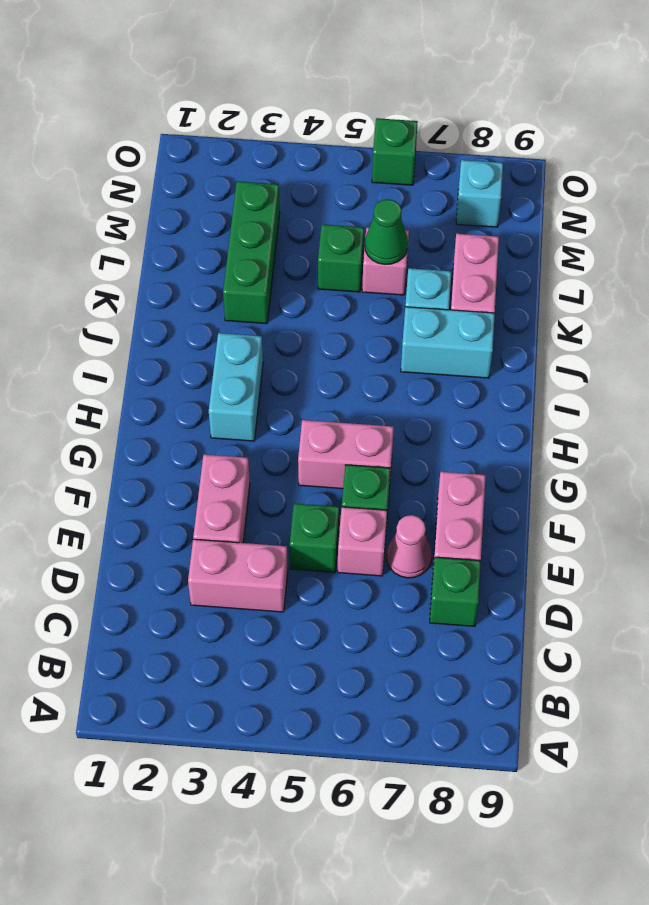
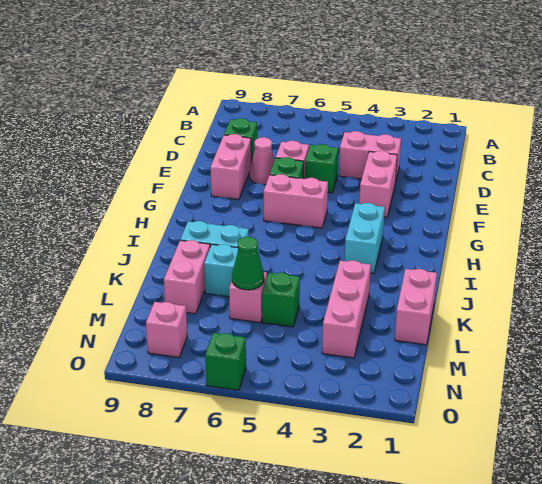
none -> pink 1x2 brick [395,269,437,345]
green 1x3 brick [223,181,280,324] -> pink 1x3 brick [322,261,371,358]
cyan 1x1 brick [456,160,503,227] -> pink 1x1 brick [146,302,187,357]

